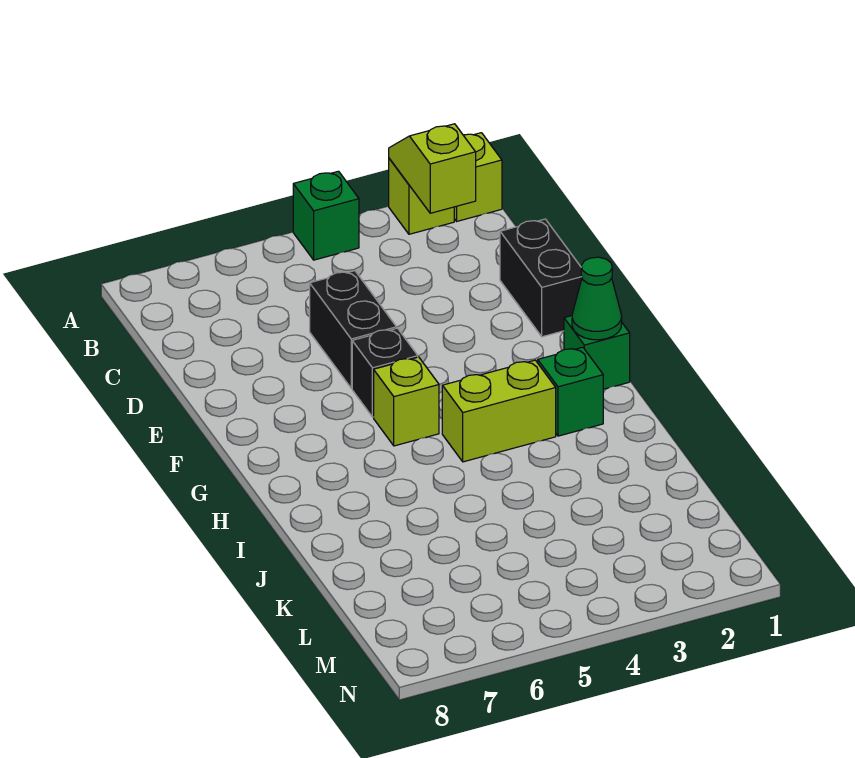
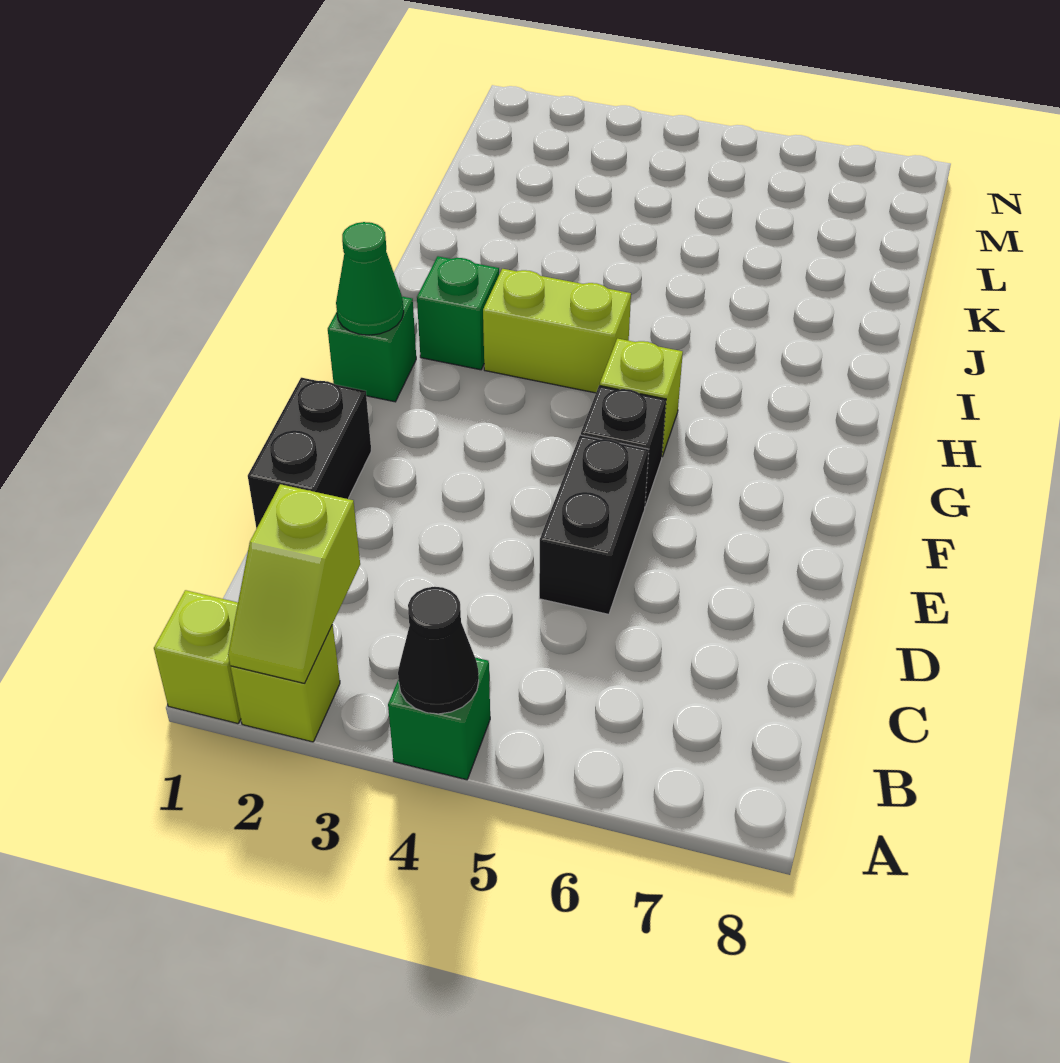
none -> black 1x1 cone [398,587,479,714]

